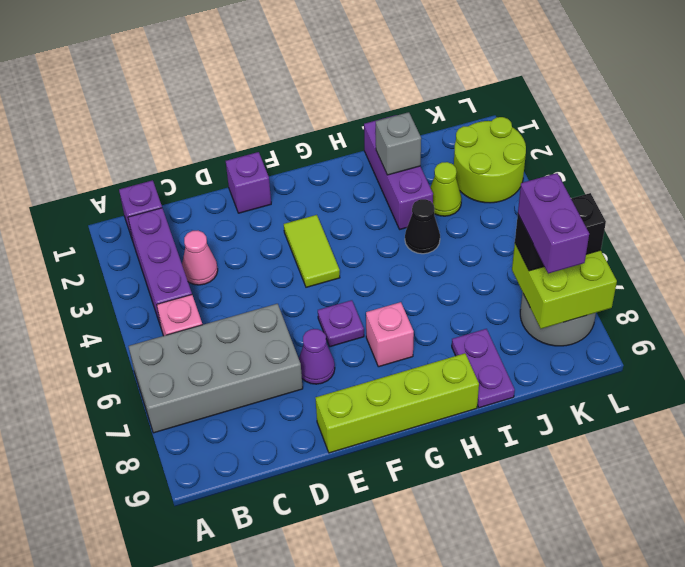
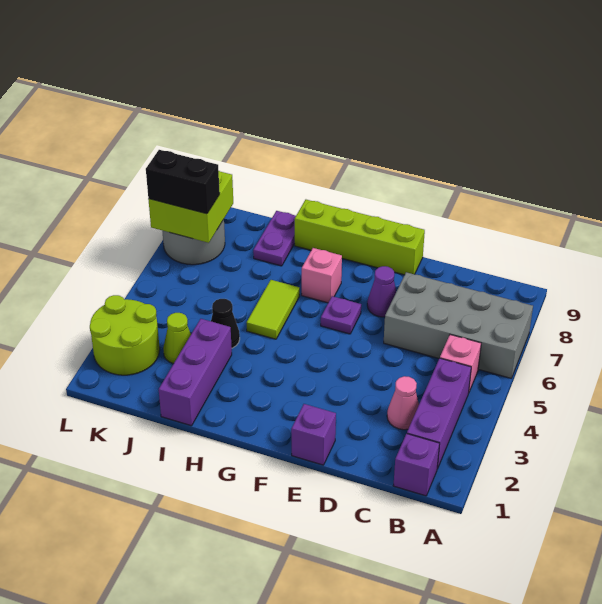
lime 1x2 tile [284,215,340,287] -> lime 1x2 tile moved to [246,280,300,339]
grey 1x1 brick [376,112,421,175] -> none
purple 1x2 brick [518,173,589,274] -> none

